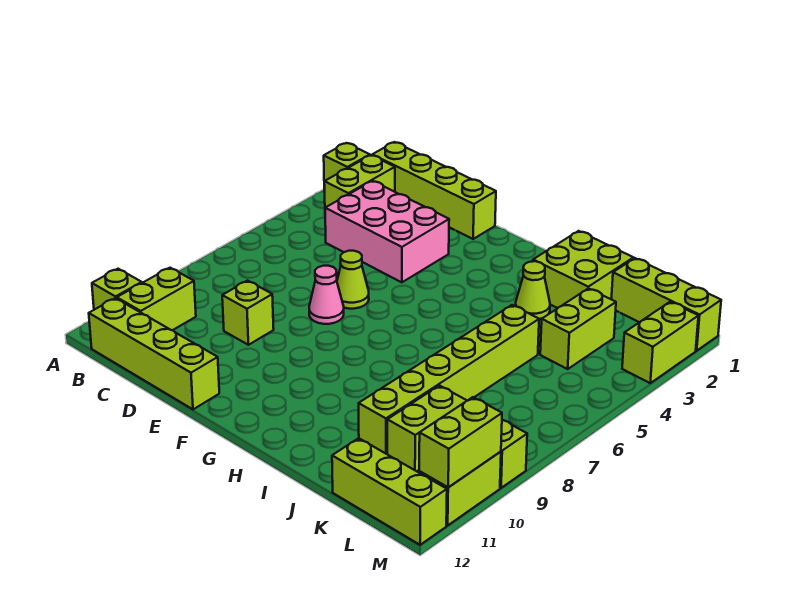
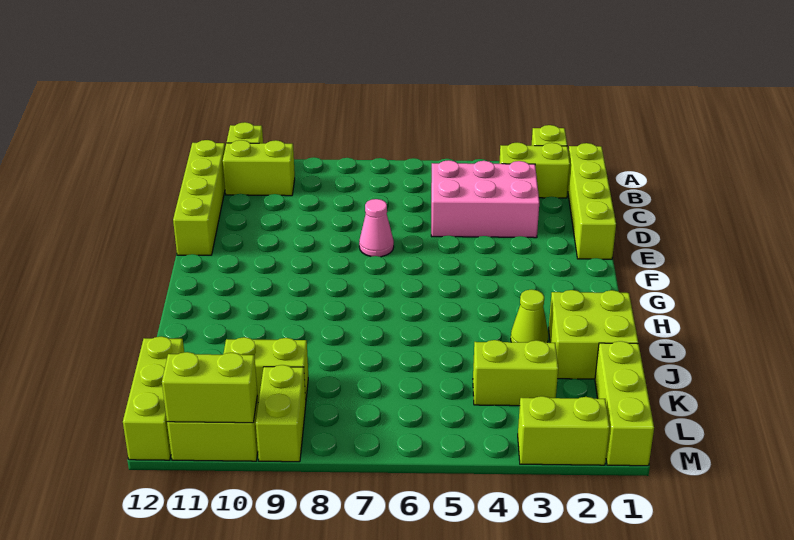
pink 2x3 brick [325,181,449,282] -> pink 2x3 brick turned to [431,160,539,238]
lime 1x1 brick [222,281,274,345] -> none
lime 1x1 cone [337,251,369,309] -> none
lime 1x6 brick [359,305,539,454] -> none

